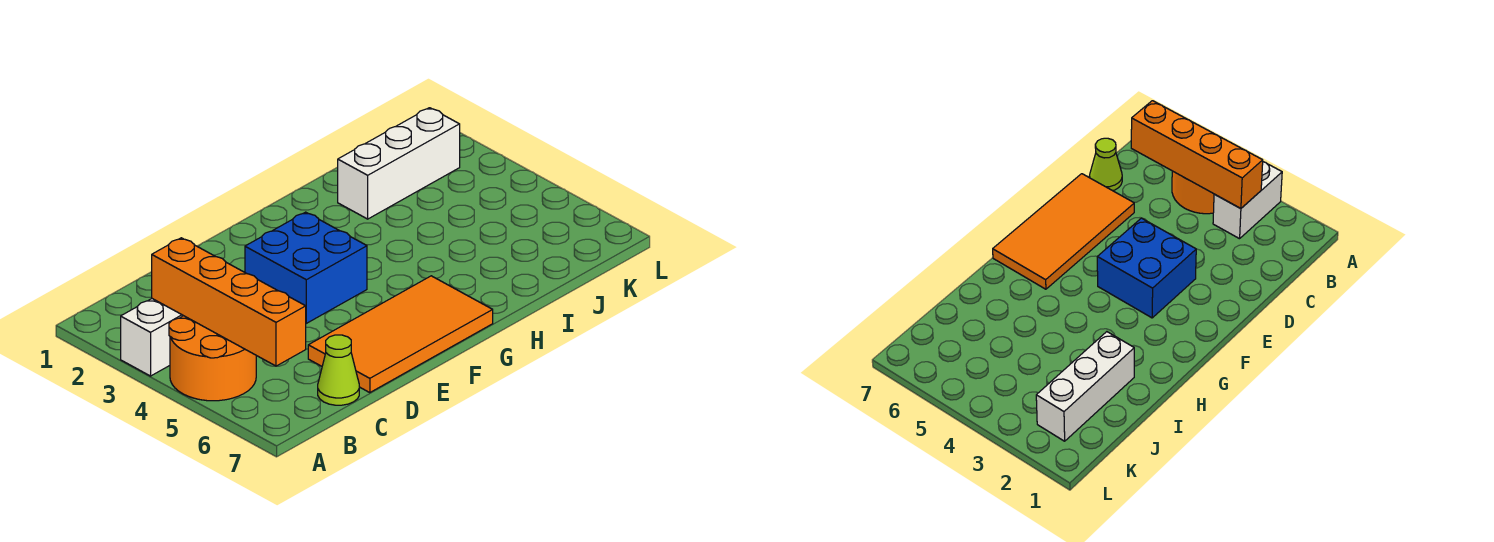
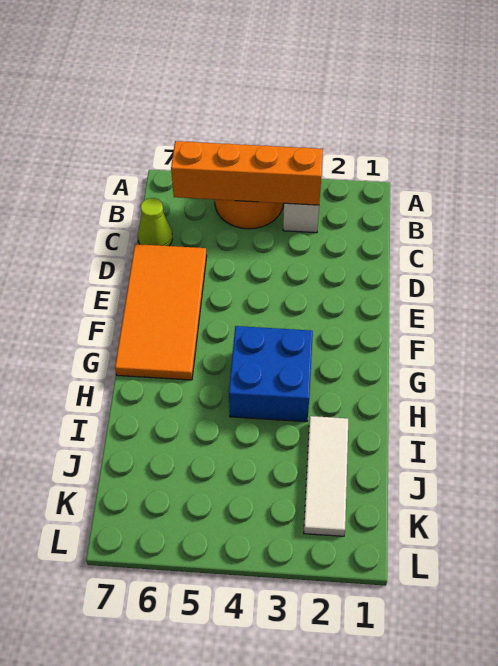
blue 2x2 brick [245,212,367,323] -> blue 2x2 brick moved to [229,326,313,422]
white 1x3 brick [338,108,460,219] -> white 1x3 tile [304,416,348,536]

